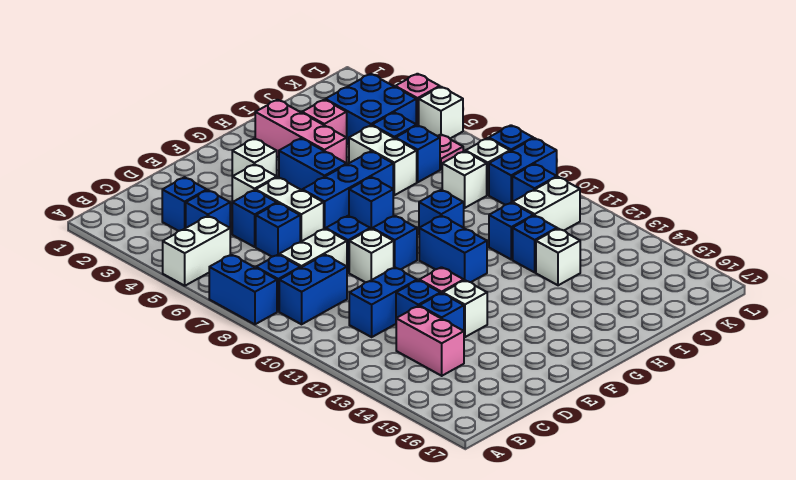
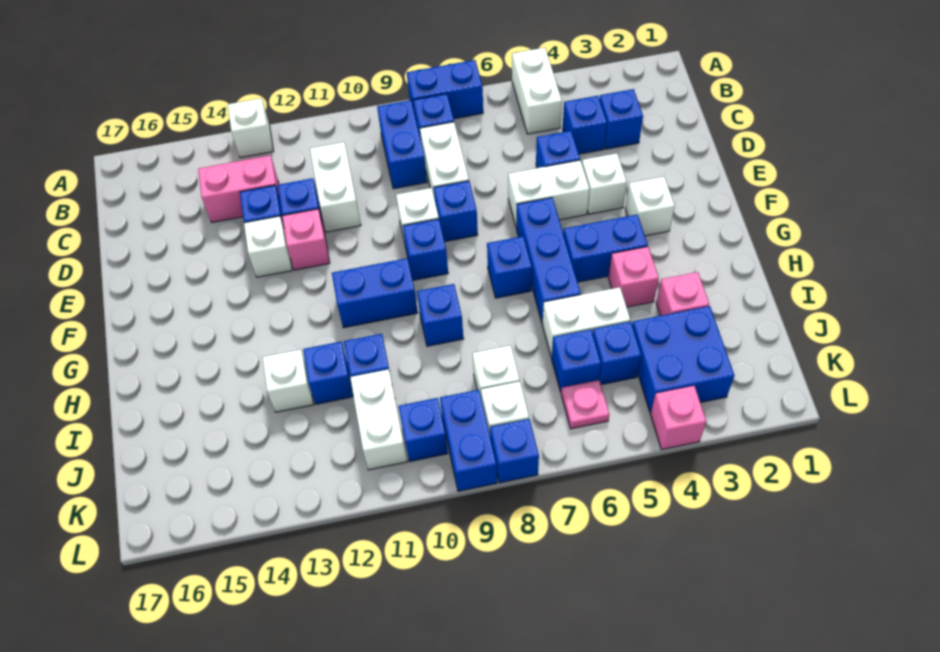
blue 1x2 brick [349,267,417,337] -> white 1x2 brick [310,142,361,232]
blue 1x1 brick [256,203,300,257] -> none
pink 1x3 brick [255,100,347,163] -> pink 1x1 brick [608,247,659,307]
white 1x1 brick [419,87,463,138] -> white 1x1 brick moved to [228,98,273,158]

